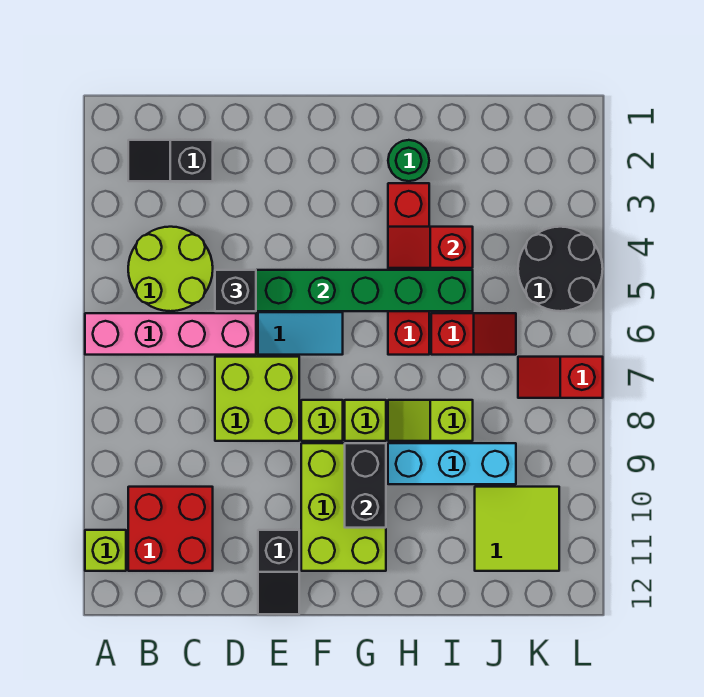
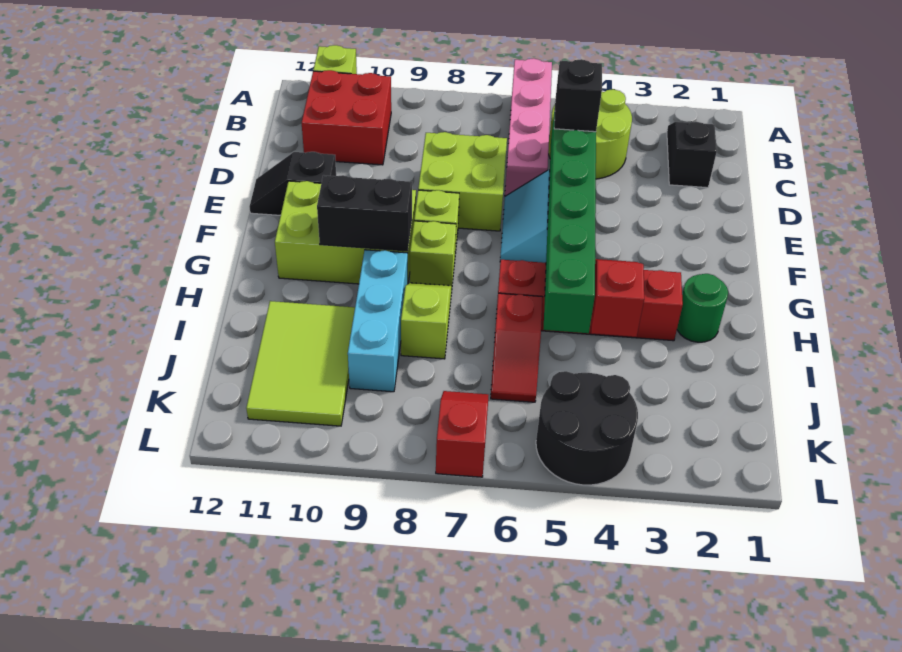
lime 2x2 tile [475,487,559,571] -> lime 2x3 tile [246,301,355,426]

